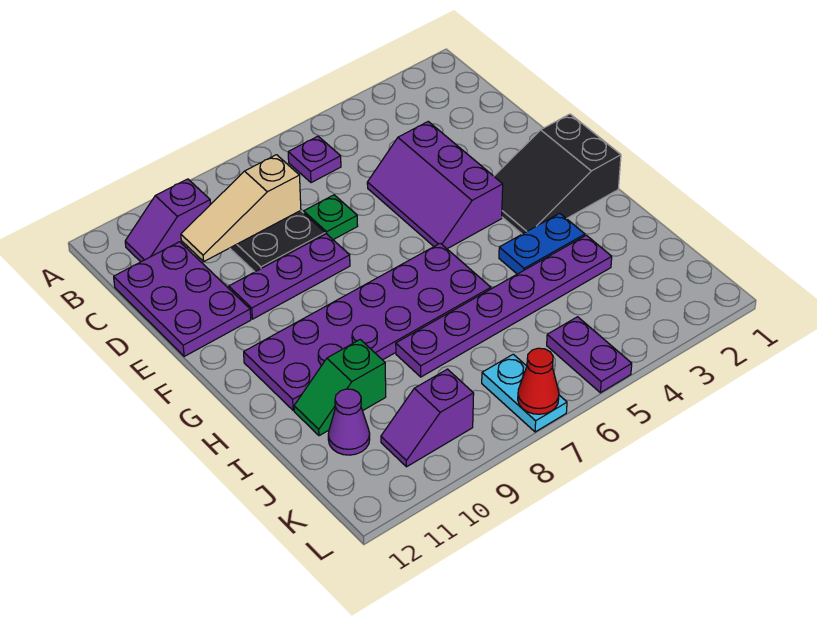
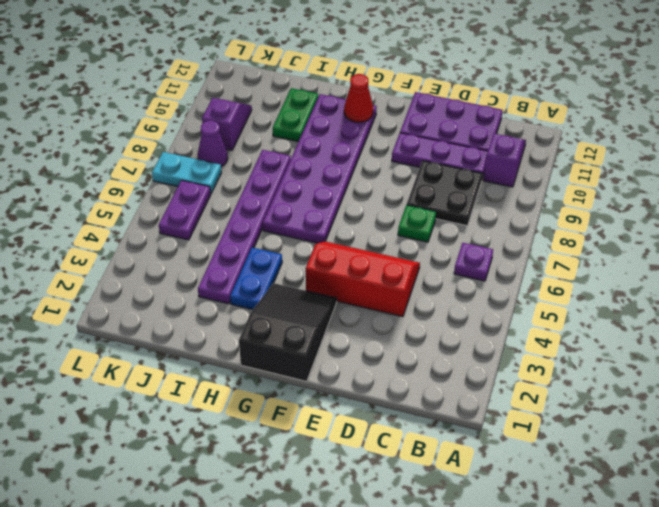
tan 1x3 slope [181,155,301,262] -> none
purple 2x3 slope [367,122,503,249] -> red 2x3 slope [306,241,420,317]
purple 1x3 plate [229,234,350,319] -> purple 1x3 plate turned to [392,133,488,179]
green 1x2 slope [294,340,386,436] -> green 1x2 plate [273,88,318,142]
purple 1x1 cone [328,389,370,455] -> purple 1x1 cone moved to [198,121,228,167]
purple 1x2 plate [547,317,632,393] -> purple 1x2 plate turned to [159,180,211,240]
red 1x1 cone [518,348,559,414] -> red 1x1 cone moved to [344,74,373,122]

